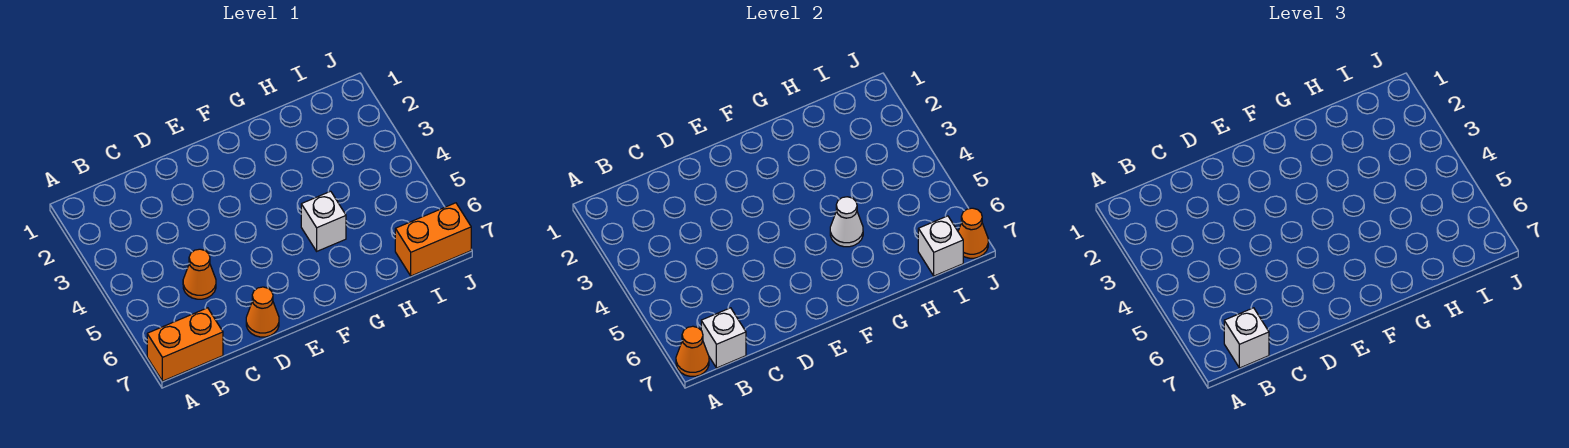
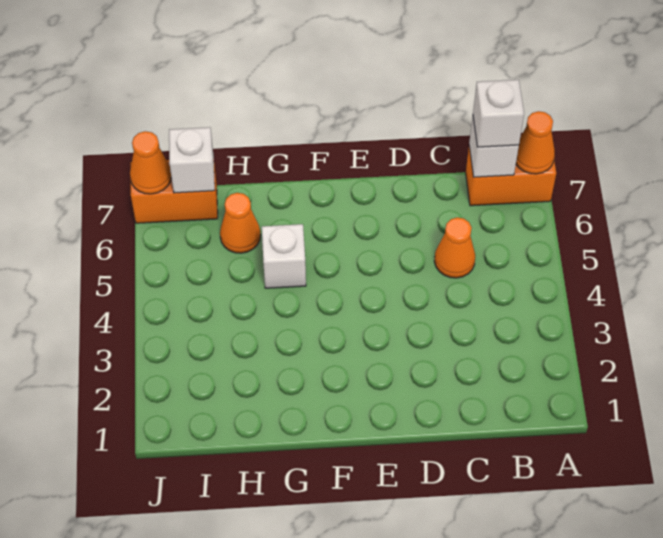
orange 1x1 cone [246,287,279,337] -> orange 1x1 cone moved to [220,193,260,253]
white 1x1 cone [830,197,863,247] -> none

